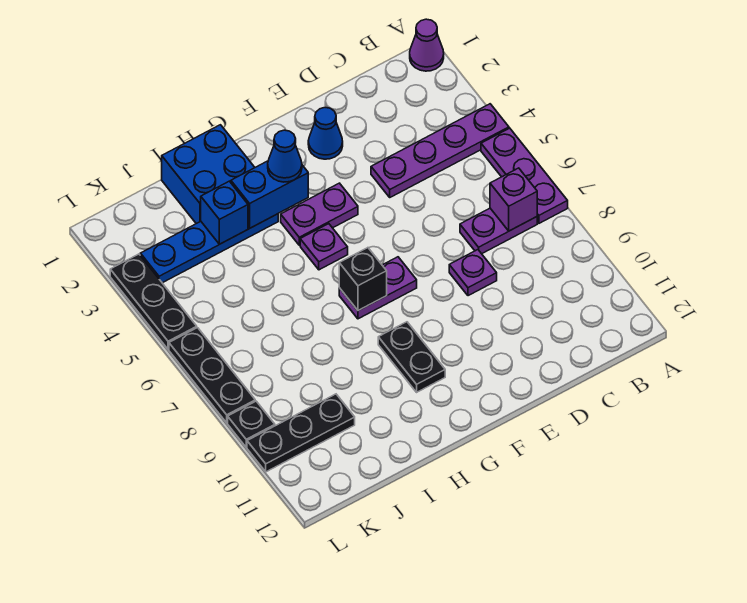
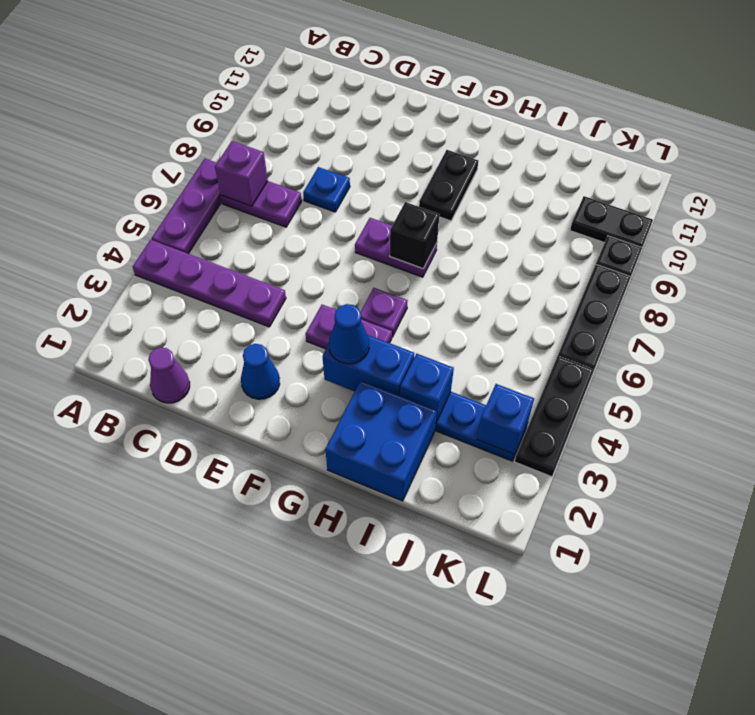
purple 1x1 cone [410,19,444,71] -> purple 1x1 cone moved to [148,348,190,403]
purple 1x1 plate [449,250,497,296] -> blue 1x1 plate [303,167,350,212]
black 1x3 plate [247,394,355,472] -> black 1x2 plate [570,196,653,247]
none -> blue 1x1 brick [477,384,534,454]

